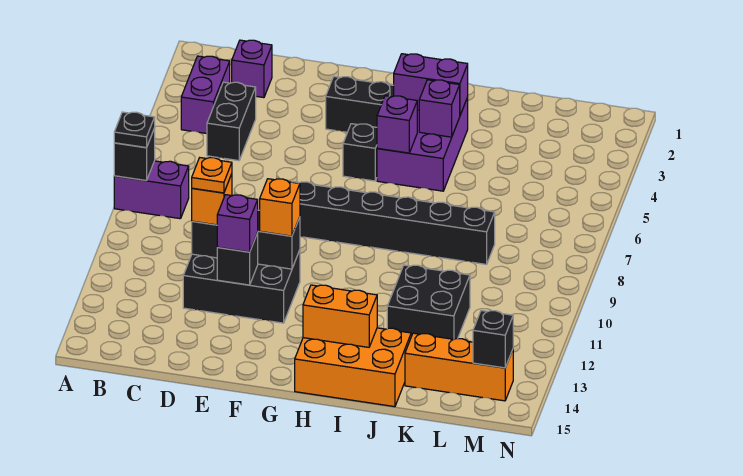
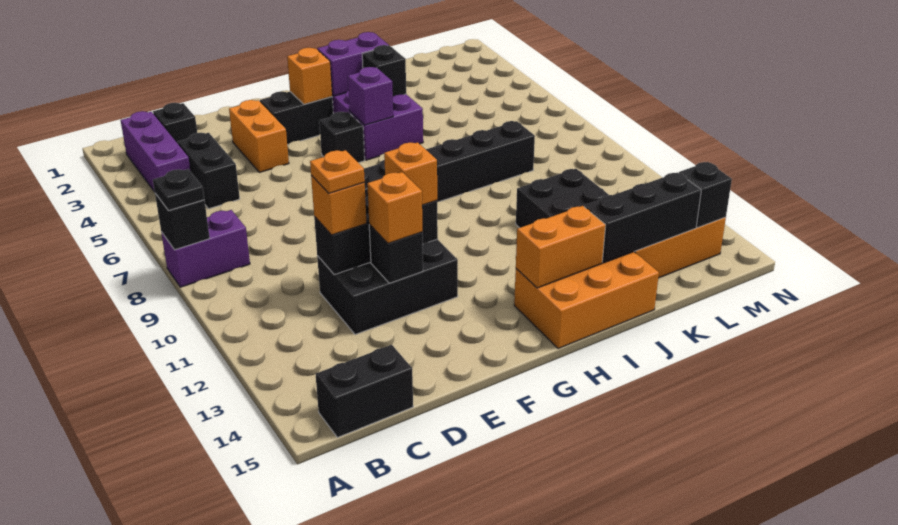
purple 1x2 brick [181,56,230,134] -> purple 1x3 brick [121,111,190,192]
none -> black 1x2 brick [316,345,413,438]
purple 1x1 brick [232,40,272,98] -> black 1x1 brick [153,103,197,144]
none -> orange 1x2 brick [229,100,289,172]
purple 1x1 brick [217,195,258,252] -> orange 1x1 brick [367,172,423,243]
none -> orange 1x1 brick [287,48,332,104]
purple 1x1 brick [419,80,460,137] -> black 1x1 brick [362,45,406,96]
none -> black 1x3 brick [584,172,701,263]

